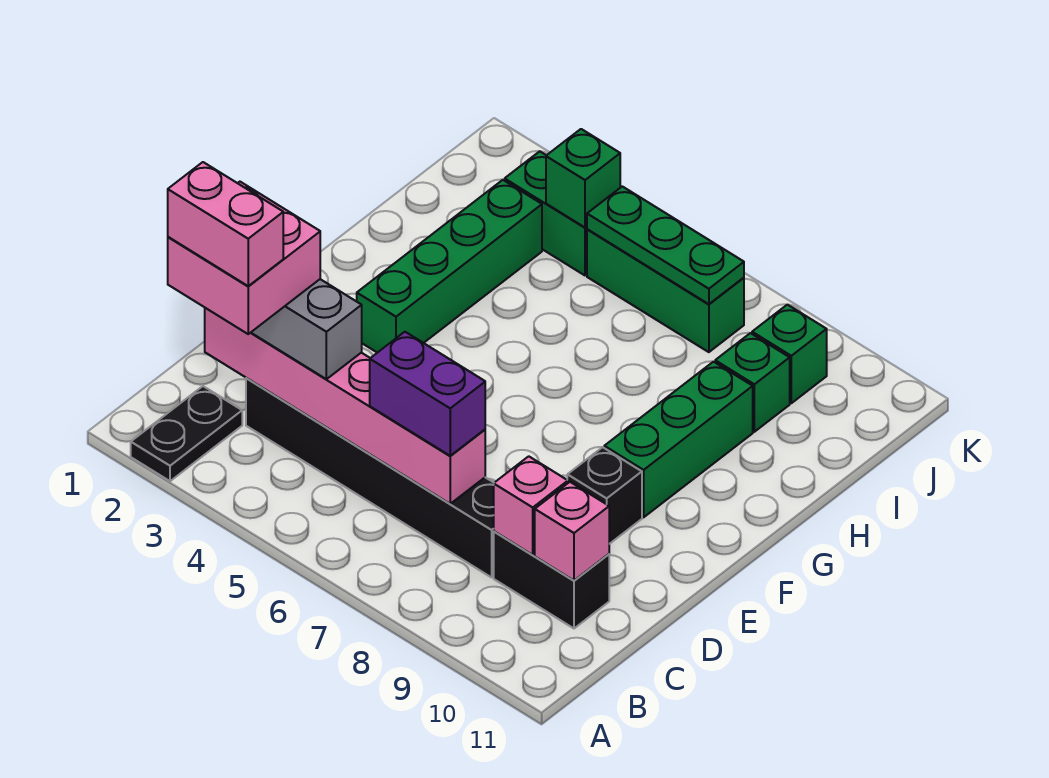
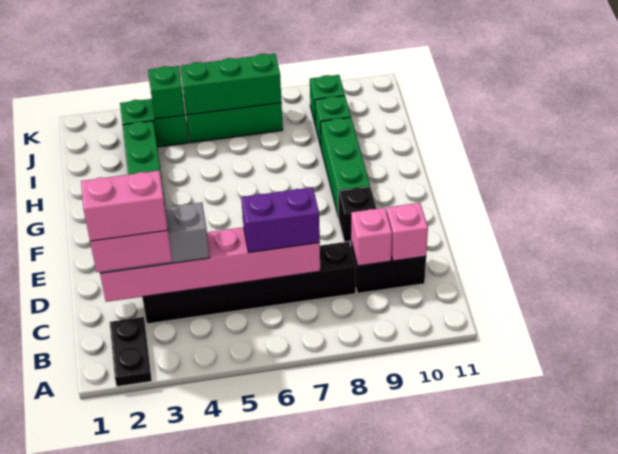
green 1x3 plate [587,186,744,304] -> green 1x3 brick [180,54,281,115]

